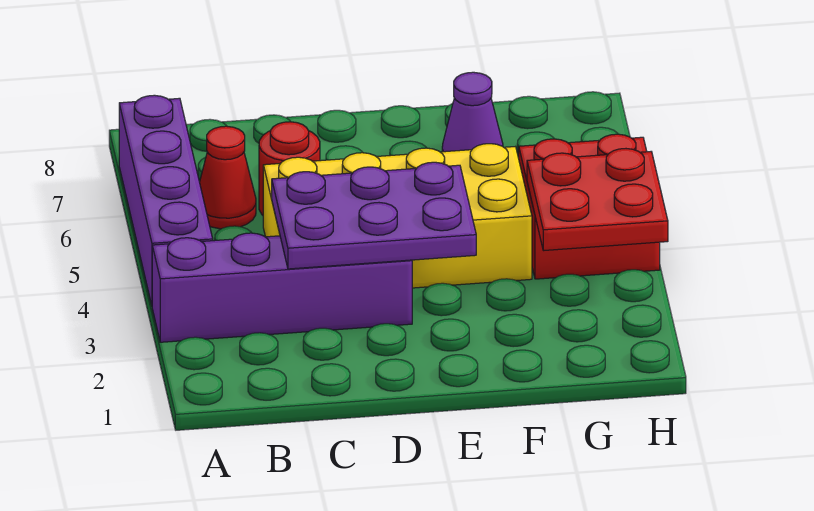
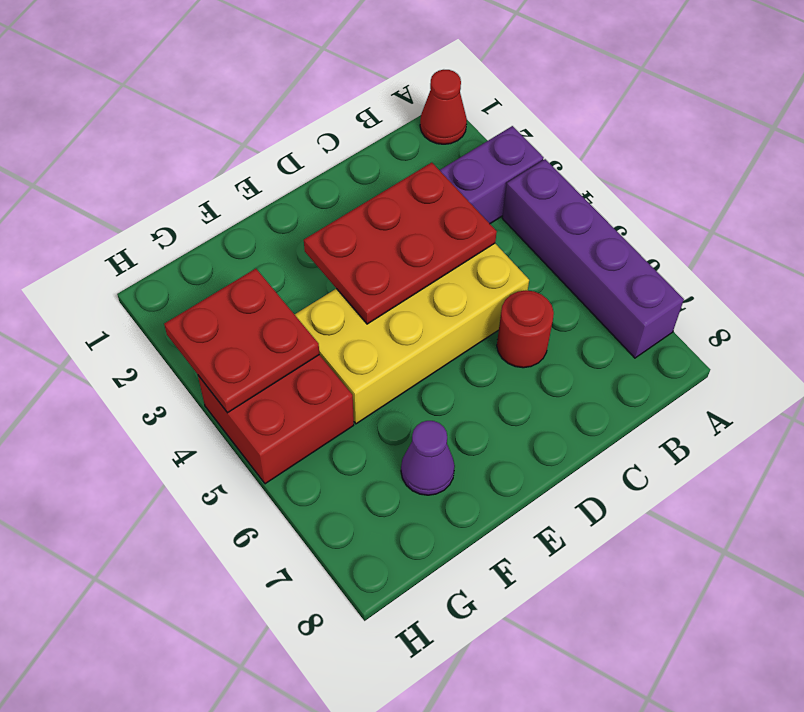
red 1x1 cone [200,126,256,229] -> red 1x1 cone moved to [420,70,467,144]
purple 2x3 plate [272,162,476,269] -> red 2x3 plate [304,163,497,324]

